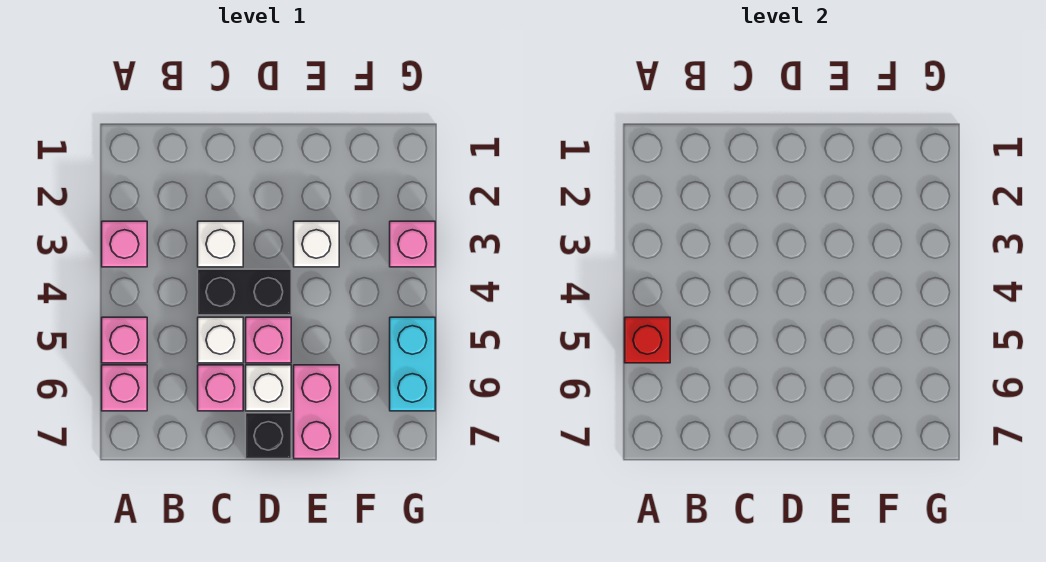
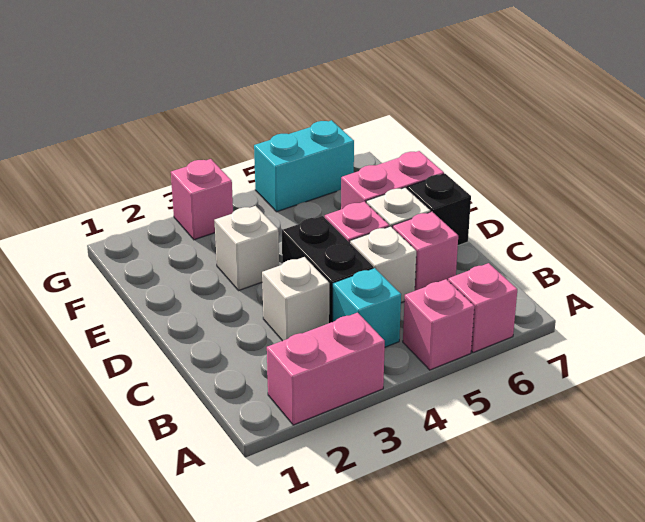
pink 1x1 brick [102,221,147,267] -> pink 1x2 brick [267,313,385,425]
red 1x1 brick [625,317,670,363] -> none
none -> cyan 1x1 brick [333,268,401,347]

